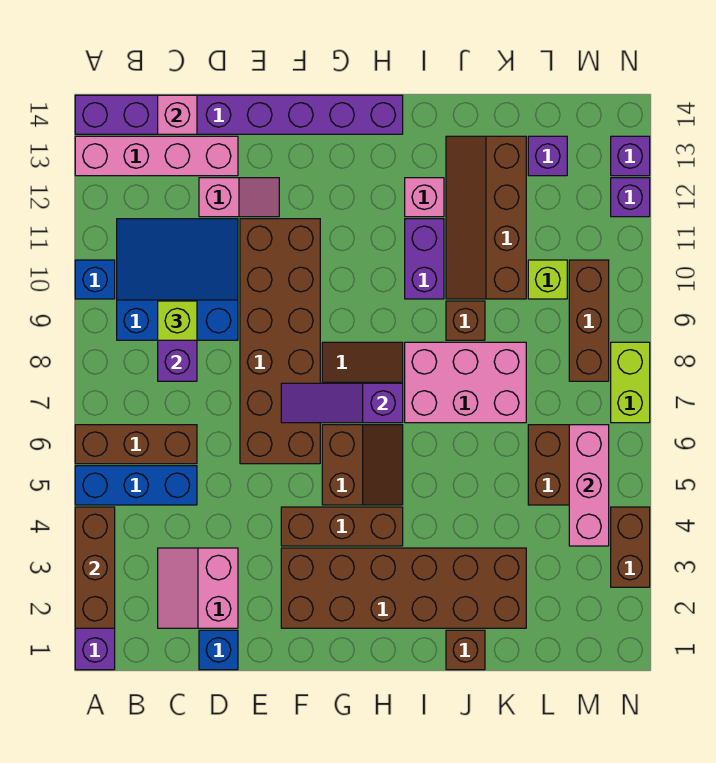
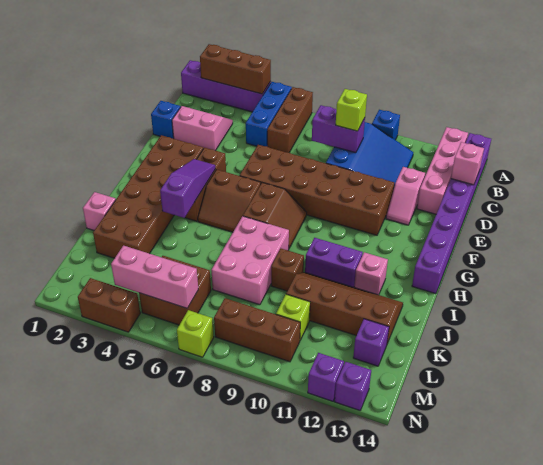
purple 1x3 slope [281,383,403,423] -> purple 1x3 slope moved to [160,159,215,218]
brown 1x1 brick [446,630,485,670] -> pink 1x1 brick [83,192,116,230]
lime 1x2 brick [611,342,650,423] -> lime 1x1 brick [177,310,214,357]

